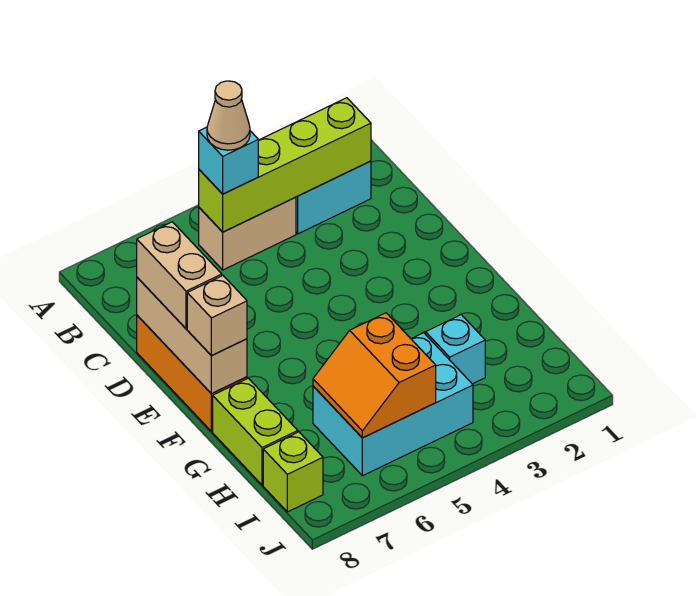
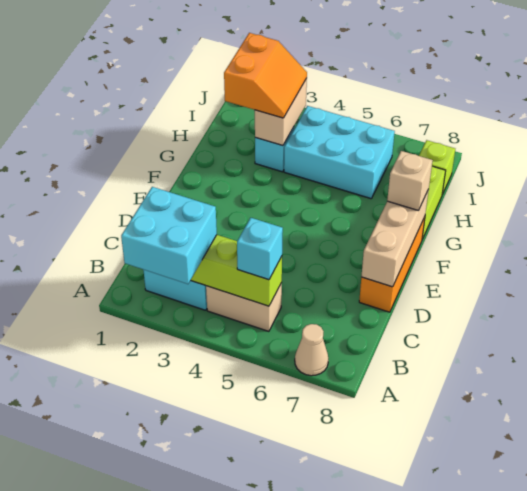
none -> cyan 2x2 brick [121,187,217,284]
tan 1x1 cone [207,81,250,150] -> tan 1x1 cone moved to [295,324,328,376]
tan 1x2 brick [137,222,222,329] -> tan 1x2 brick moved to [255,79,307,146]
orange 2x2 slope [313,313,436,438] -> orange 2x2 slope moved to [224,33,307,118]

